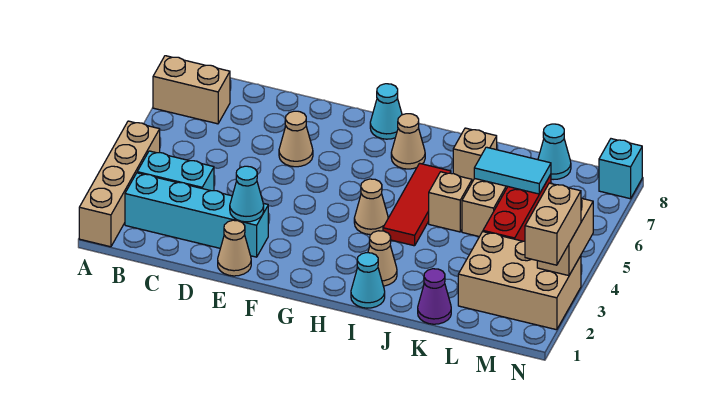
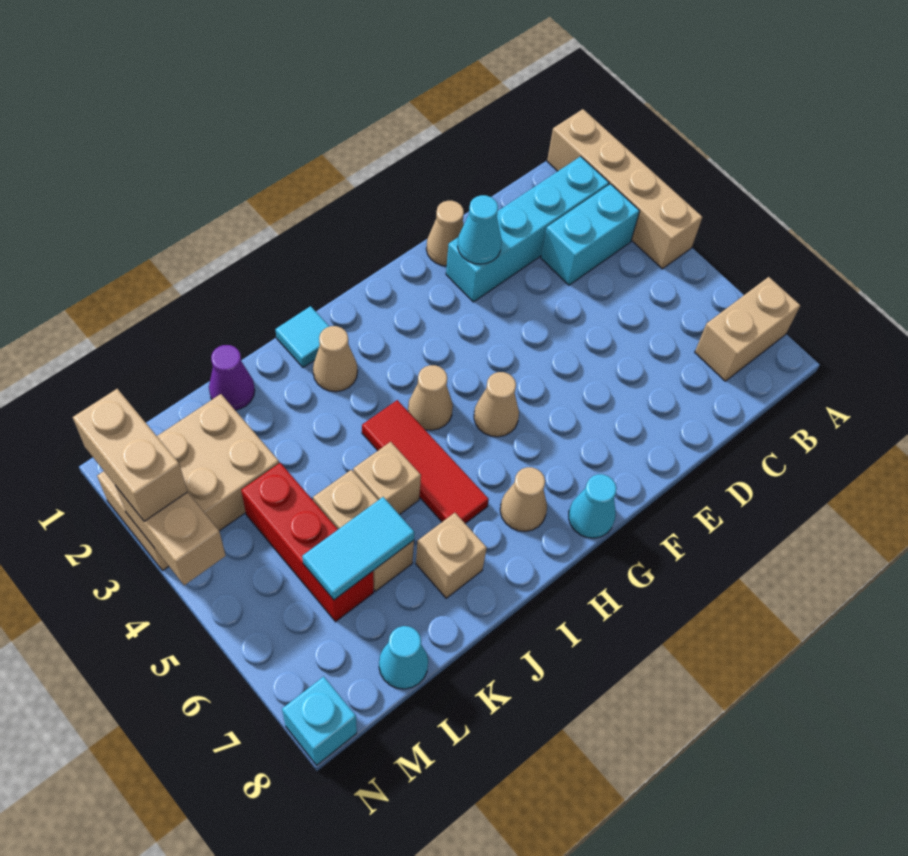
tan 1x1 cone [279,111,313,167] -> tan 1x1 cone moved to [474,372,519,437]
cyan 1x1 cone [351,253,385,308] -> cyan 1x1 tile [275,306,330,368]

